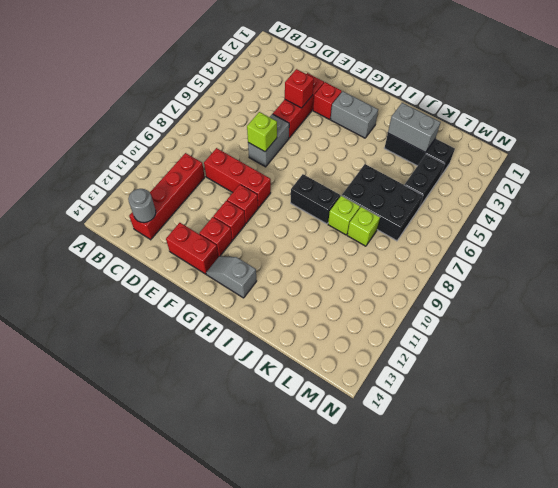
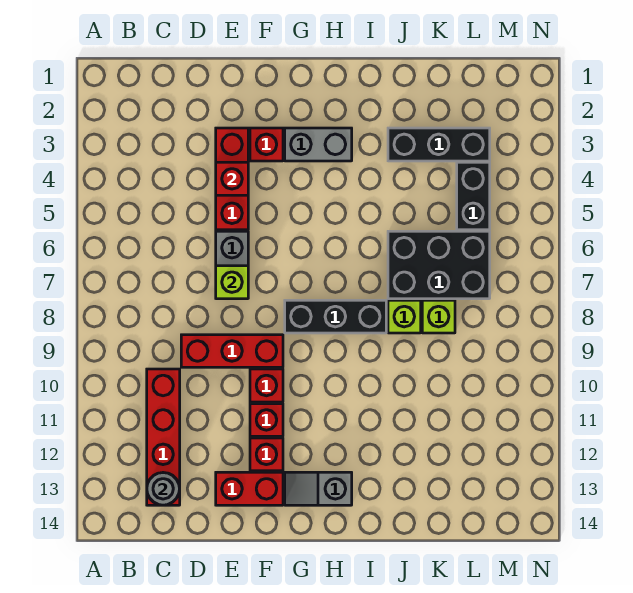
black 1x2 brick [291,174,340,224] -> black 1x3 brick [285,300,386,333]
grey 1x2 brick [388,103,441,152] -> none

